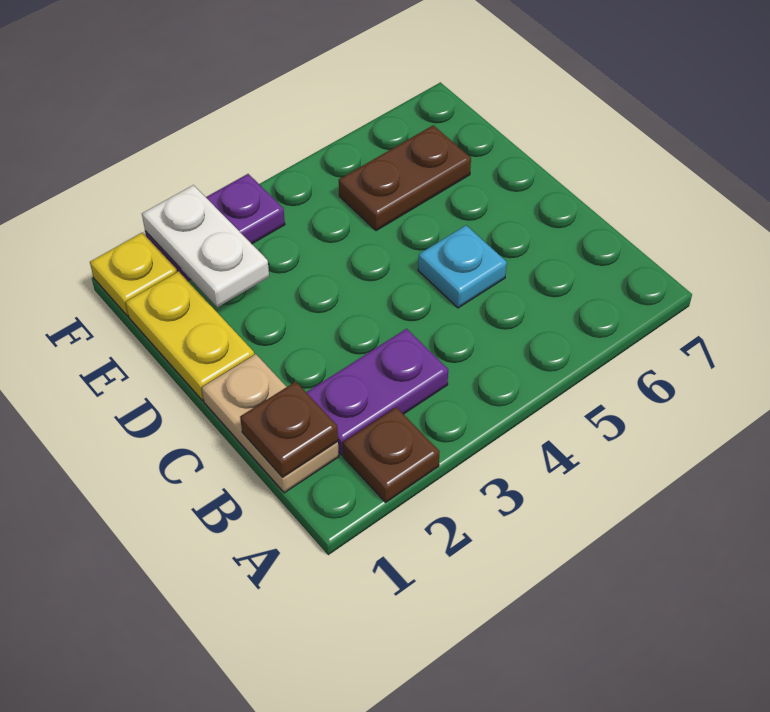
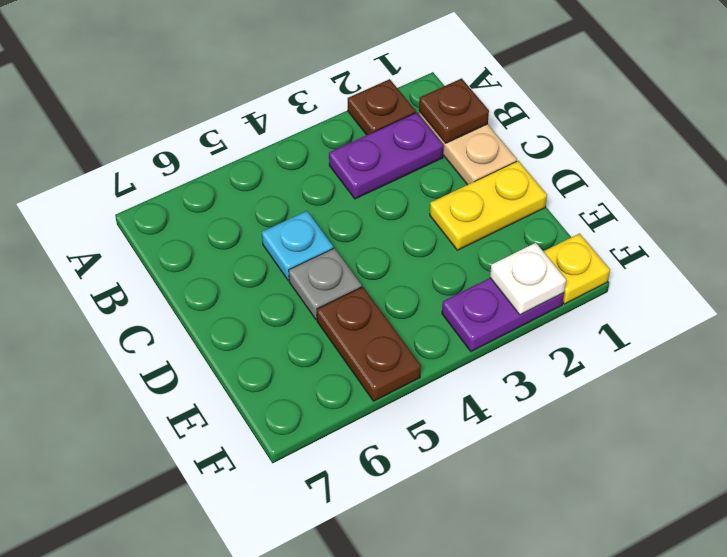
yellow 1x2 plate [126,271,254,400] -> yellow 1x2 plate turned to [430,161,547,250]
none -> grey 1x1 plate [289,248,362,319]
white 1x2 plate [142,185,269,307] -> white 1x1 plate [490,243,566,315]
brown 1x2 plate [339,125,471,231] -> brown 1x2 plate turned to [317,287,421,401]

